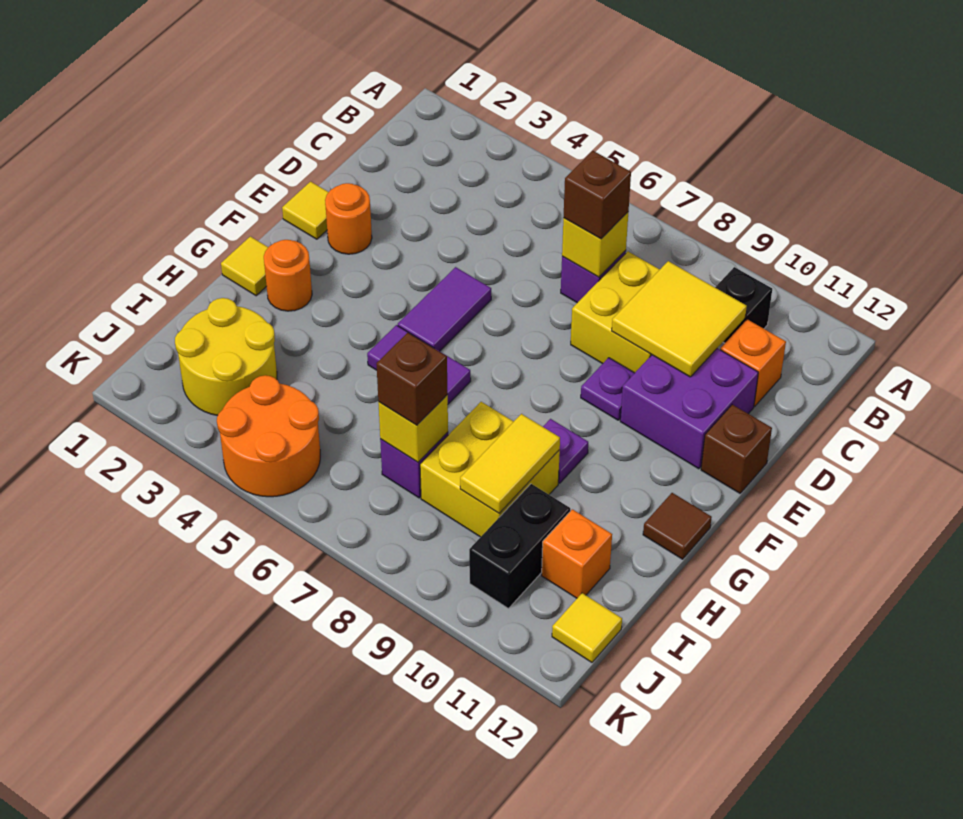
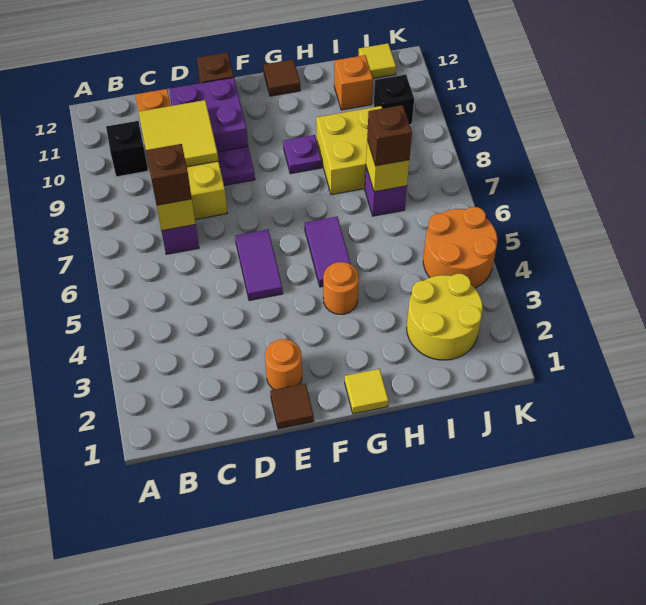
yellow 1x1 tile [282,182,329,239] -> brown 1x1 tile [270,383,314,429]
purple 1x2 tile [398,267,491,351] -> purple 1x2 tile turned to [235,229,283,300]
orange 1x1 round brick [264,240,312,311] -> orange 1x1 round brick moved to [323,262,359,314]
yellow 1x2 tile [460,414,560,513] -> none
black 1x2 brick [469,484,570,609] -> black 1x1 brick [374,75,414,125]

